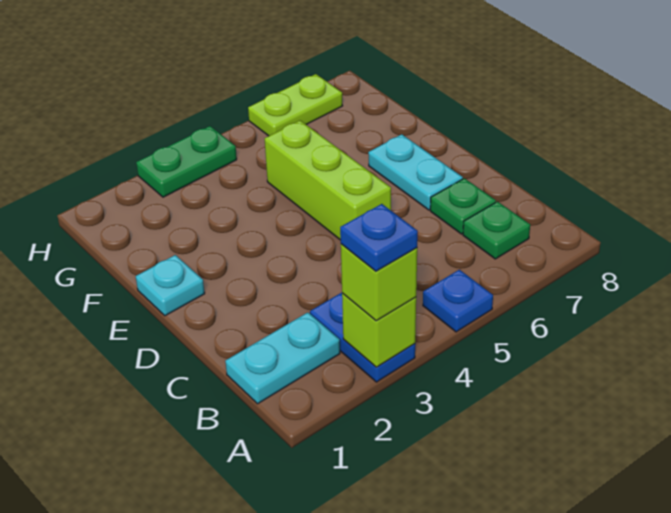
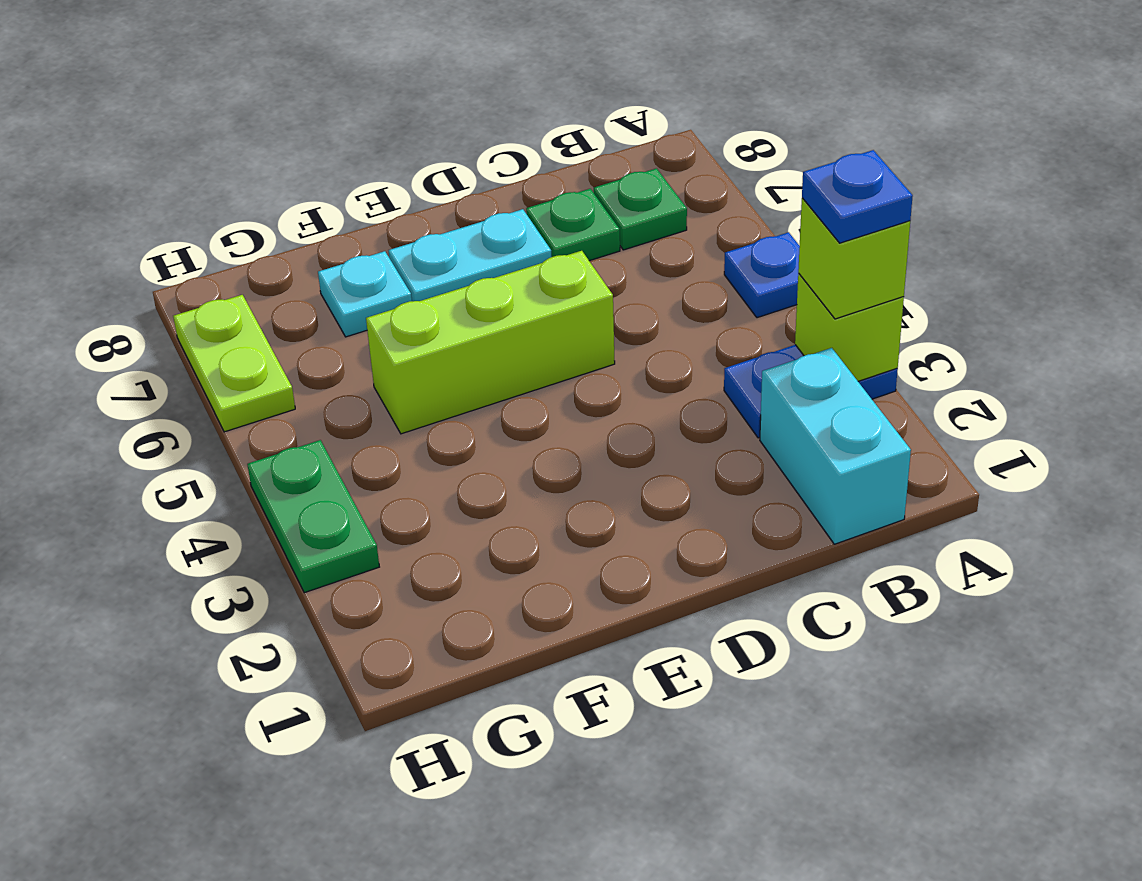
cyan 1x2 plate [225,312,340,404] -> cyan 1x2 brick [760,348,911,544]
cyan 1x1 plate [136,255,205,316] -> cyan 1x1 plate moved to [318,251,412,337]

